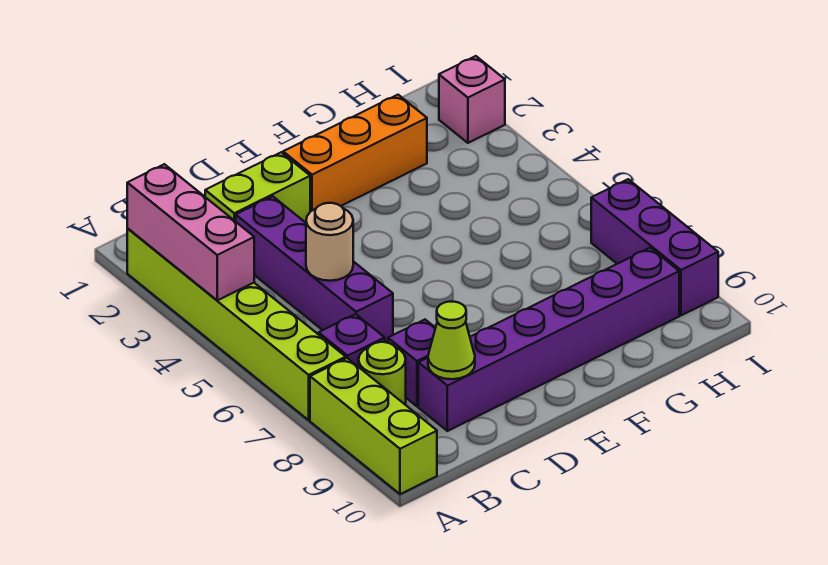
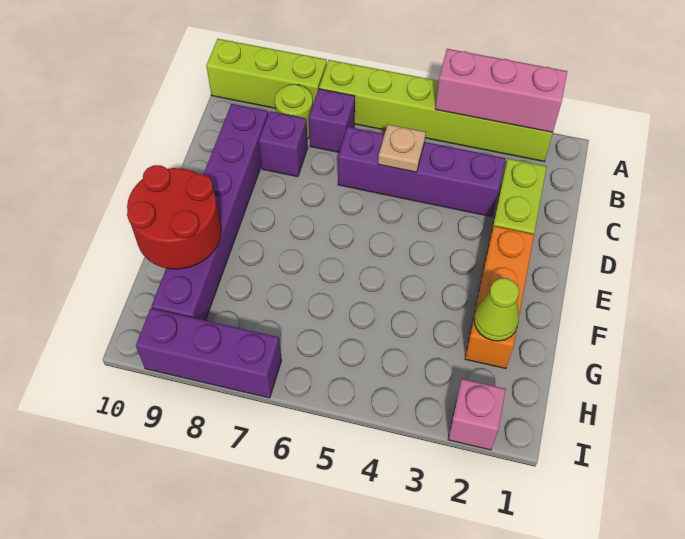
tan 1x1 round brick [306,203,353,281] -> tan 1x1 plate [378,124,426,172]
lime 1x1 cone [428,301,475,379] -> lime 1x1 cone moved to [474,278,519,341]
none -> red 2x2 round brick [127,165,221,269]

